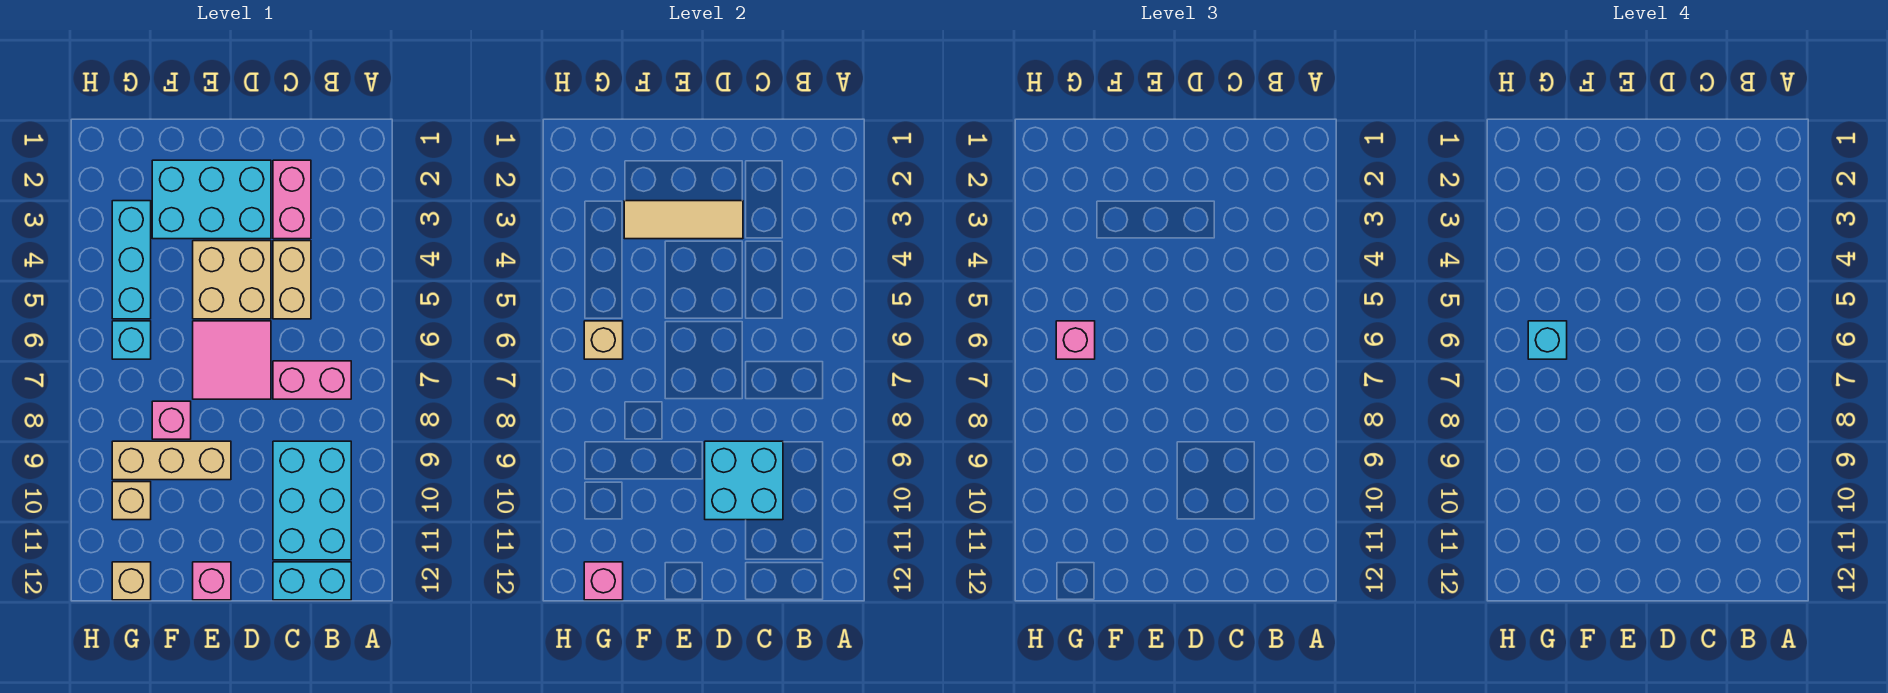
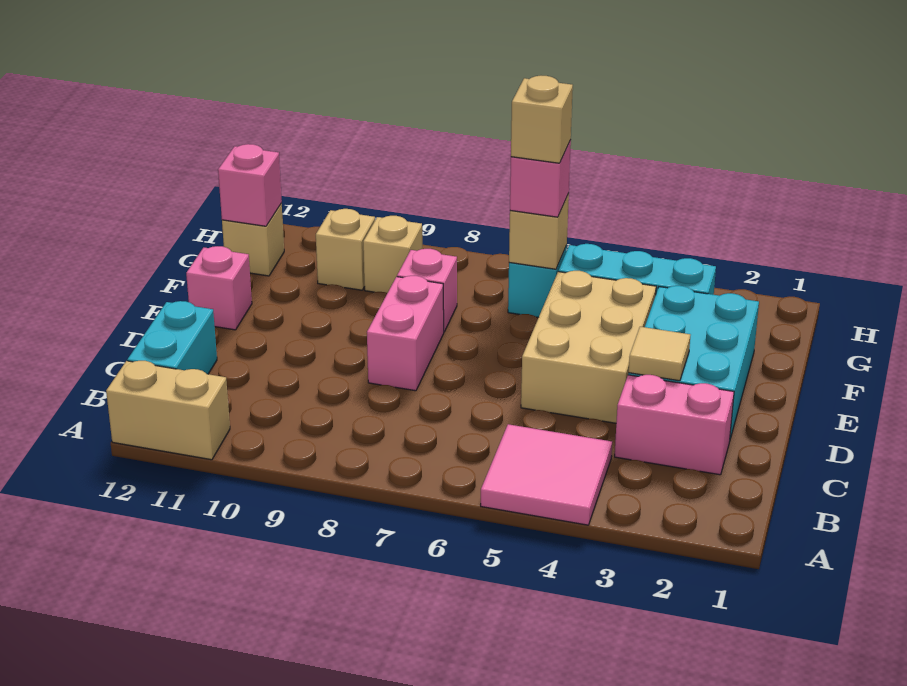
pink 1x2 brick [273,361,351,399] -> pink 1x2 brick moved to [367,276,444,391]
cyan 2x3 brick [273,441,351,560] -> none
tan 1x2 brick [273,241,311,319] -> tan 1x2 brick moved to [106,361,230,460]
cyan 2x2 brick [705,441,783,520] -> none
tan 1x3 tile [624,201,743,239] -> tan 1x1 tile [629,327,690,381]
tan 2x2 brick [193,241,271,319] -> tan 2x3 brick [521,271,656,423]
pink 2x2 tile [193,321,271,399] -> pink 2x2 tile moved to [481,424,612,525]
tan 1x3 brick [112,441,231,480] -> tan 1x1 brick [363,216,422,293]
cyan 1x1 brick [1528,321,1567,359] -> tan 1x1 brick [511,76,573,163]

